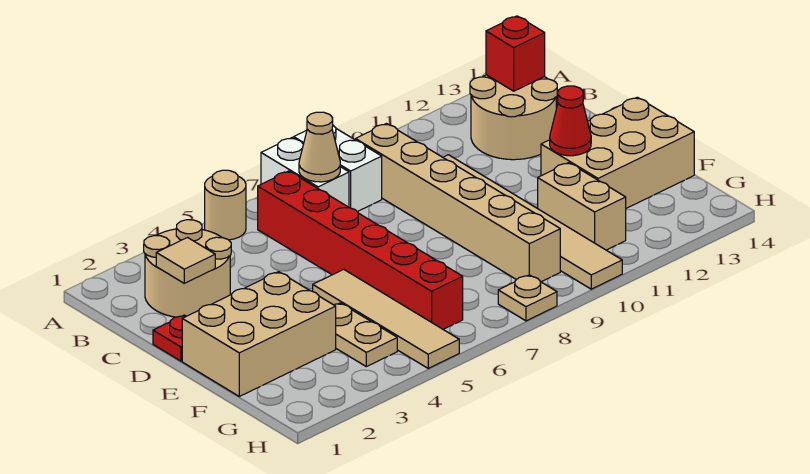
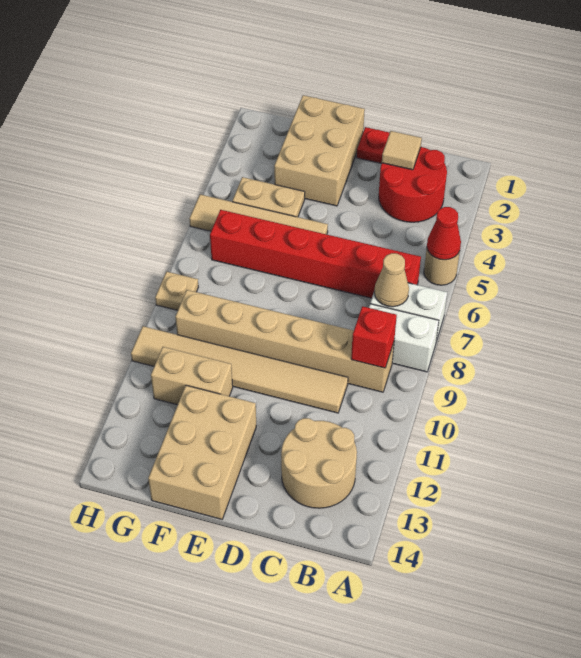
tan 2x2 round brick [144,220,231,317] -> red 2x2 round brick [379,147,447,222]
red 1x1 brick [486,16,545,91] -> red 1x1 brick moved to [351,306,397,368]
red 1x1 cone [550,86,591,156] -> red 1x1 cone moved to [427,207,461,260]

